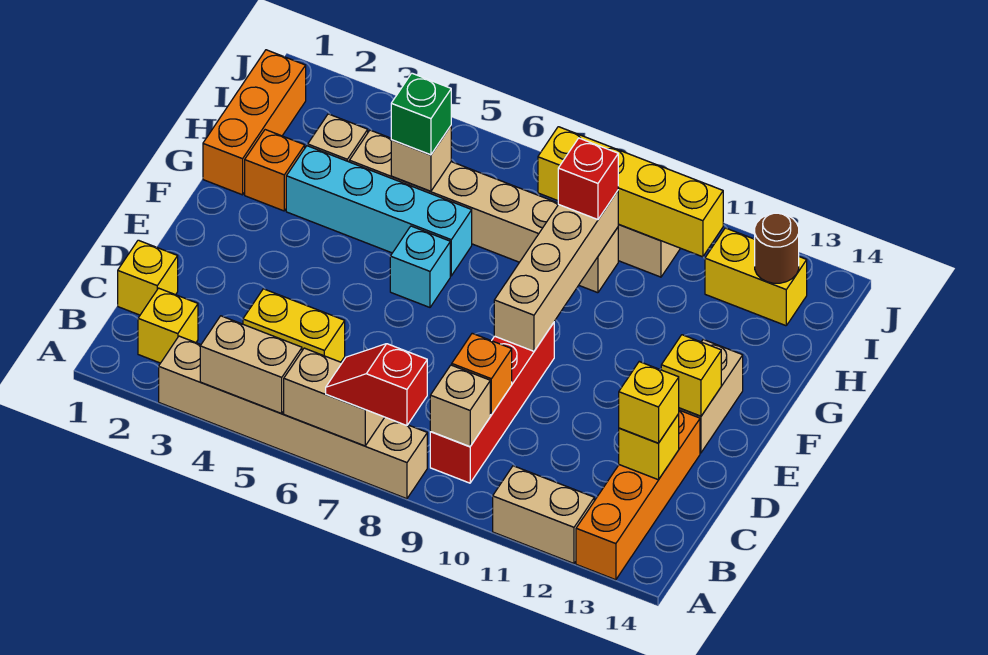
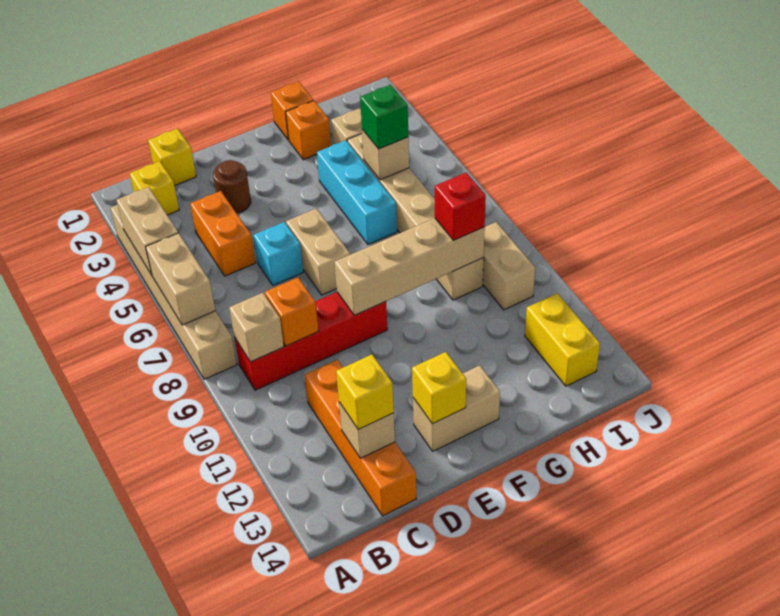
red 1x2 slope [326,344,427,426] -> none
tan 1x2 brick [493,466,594,563] -> tan 1x2 brick moved to [286,208,350,295]
orange 1x4 brick [576,410,700,580] -> orange 1x4 brick turned to [304,359,416,516]
yellow 1x2 brick [243,289,345,362] -> orange 1x2 brick [190,191,255,276]
yellow 1x1 brick [619,414,679,480] -> tan 1x1 brick [339,402,395,459]
cyan 1x1 brick [390,226,450,307] -> cyan 1x1 brick moved to [254,222,303,285]
orange 1x3 brick [203,50,306,195] -> orange 1x1 brick [271,82,313,140]
cyan 1x4 brick [286,146,472,276] -> cyan 1x3 brick [317,140,397,244]
yellow 1x4 brick [538,127,723,257] -> none
brown 1x1 round brick [755,213,799,283] -> brown 1x1 round brick moved to [213,160,251,213]

